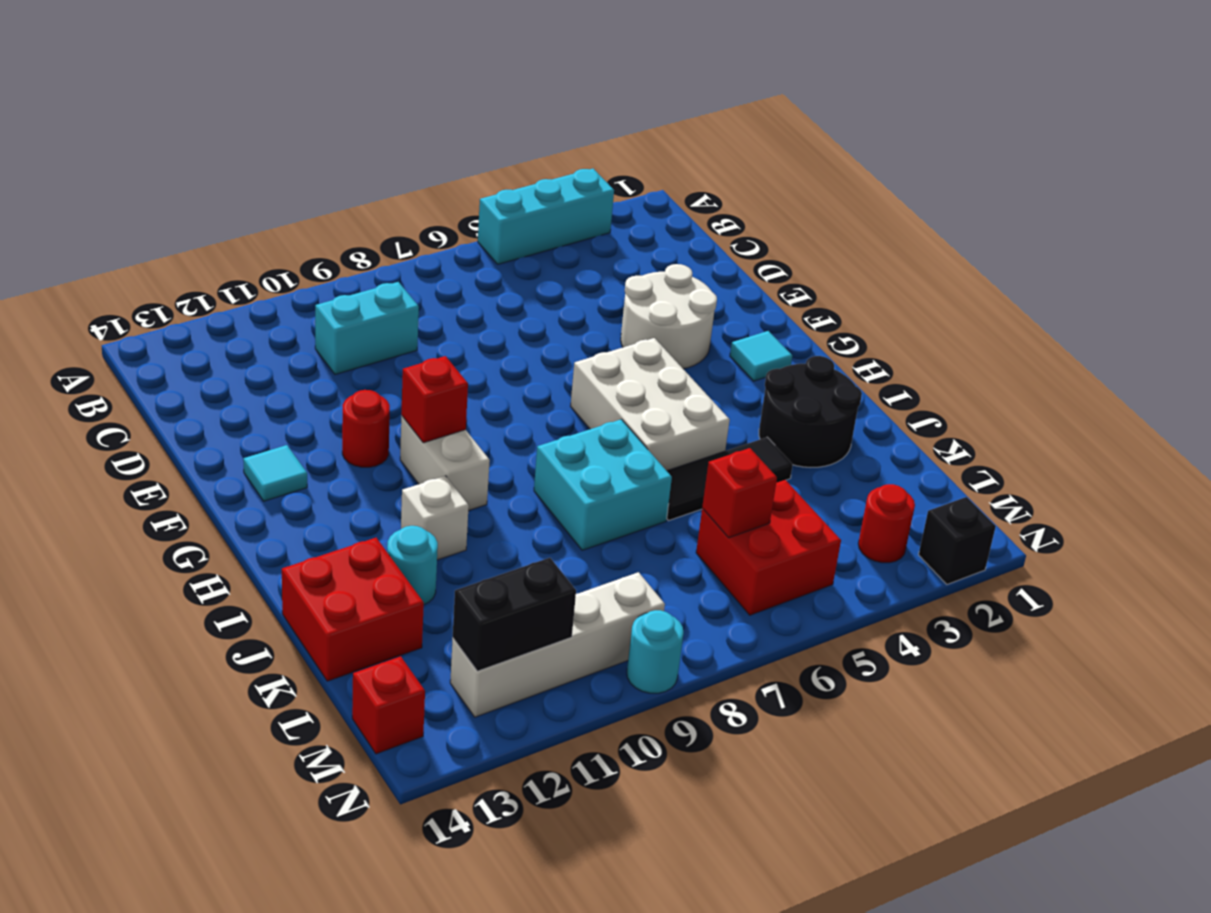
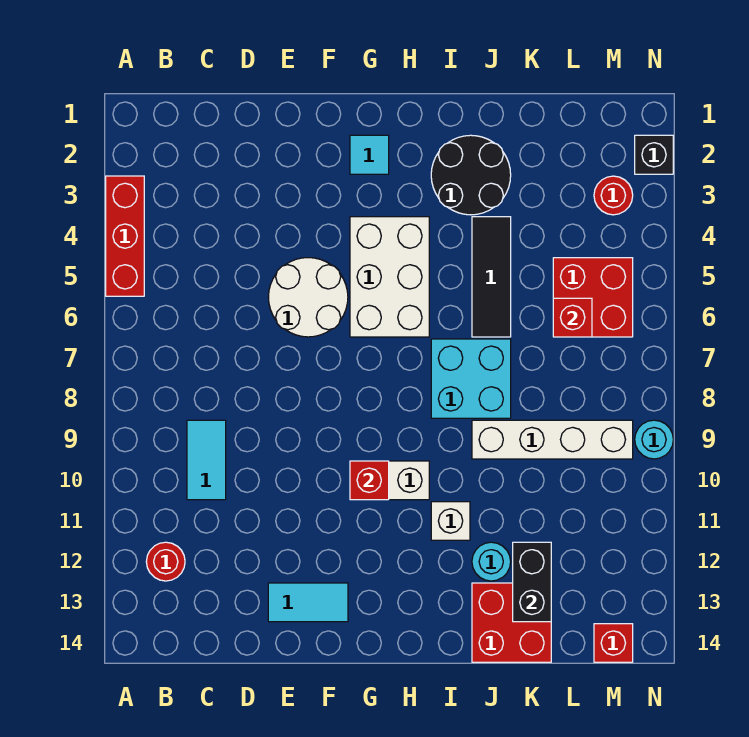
cyan 1x3 brick [478,169,614,264] -> red 1x3 brick [106,176,144,296]
cyan 1x2 brick [315,282,419,374] -> cyan 1x2 tile [187,420,226,500]
white 2x2 round brick [621,264,717,369] -> white 2x2 round brick moved to [268,258,348,337]
red 1x1 round brick [342,390,390,467] -> red 1x1 round brick moved to [146,542,185,581]
cyan 1x1 tile [243,445,307,501] -> cyan 1x2 tile [268,583,348,622]
white 2x3 brick [570,338,730,471] -> white 2x3 brick turned to [350,217,429,337]
white 1x4 brick [450,572,665,717] -> white 1x4 brick turned to [472,420,633,459]
black 1x2 brick [453,558,576,671] -> black 1x2 brick moved to [513,542,551,622]

